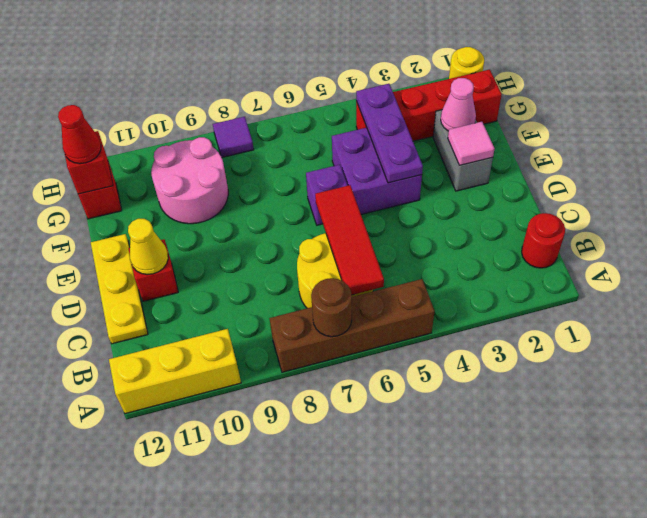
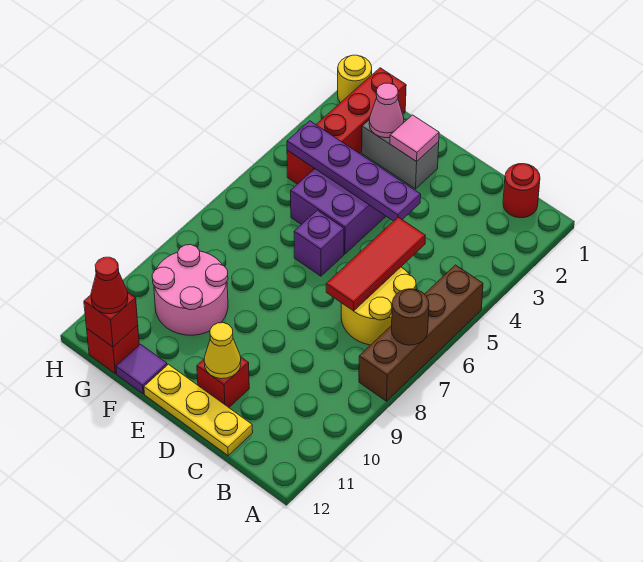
yellow 1x3 brick [109,329,241,414] -> none
red 1x3 tile [315,185,384,295] -> red 1x3 tile turned to [326,217,425,311]
purple 1x3 plate [356,84,423,183] -> purple 1x4 plate [287,121,421,221]
purple 1x1 tile [213,117,254,157] -> purple 1x1 tile moved to [116,344,167,394]

